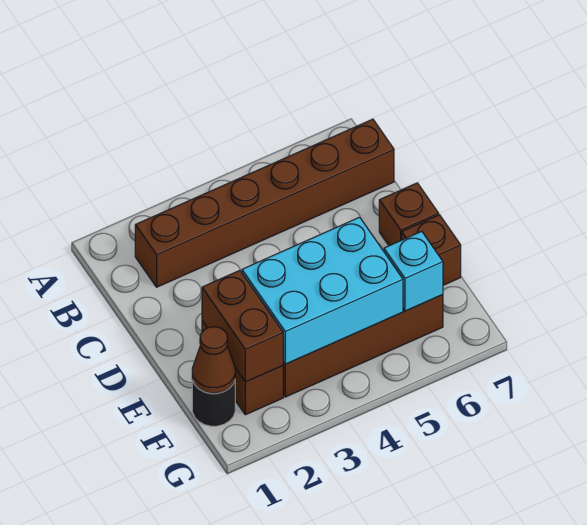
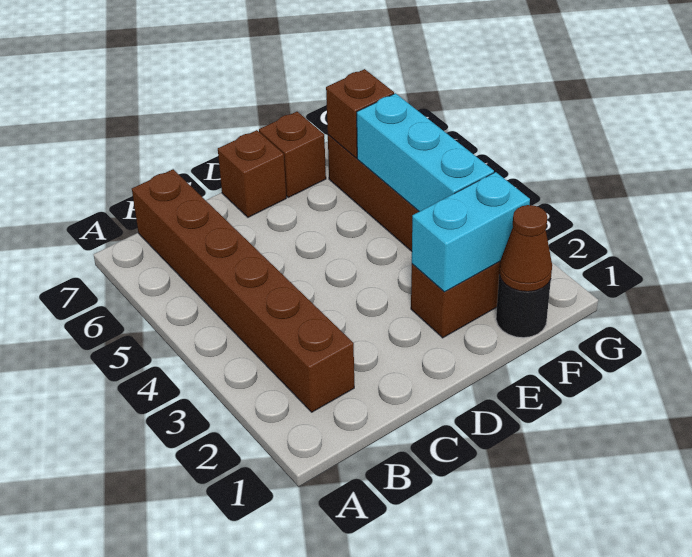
brown 1x2 brick [202,270,283,382] -> cyan 1x2 brick [412,172,530,292]
cyan 2x3 brick [242,217,403,364] -> cyan 1x3 brick [357,93,494,212]
cyan 1x1 brick [384,231,443,311] -> brown 1x1 brick [326,69,394,158]

